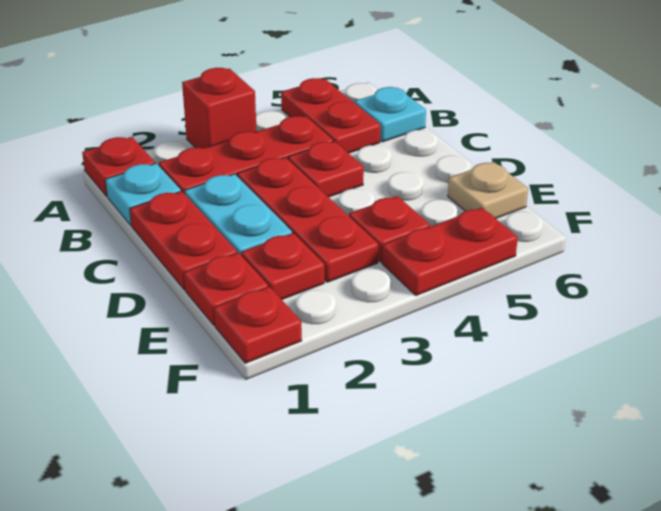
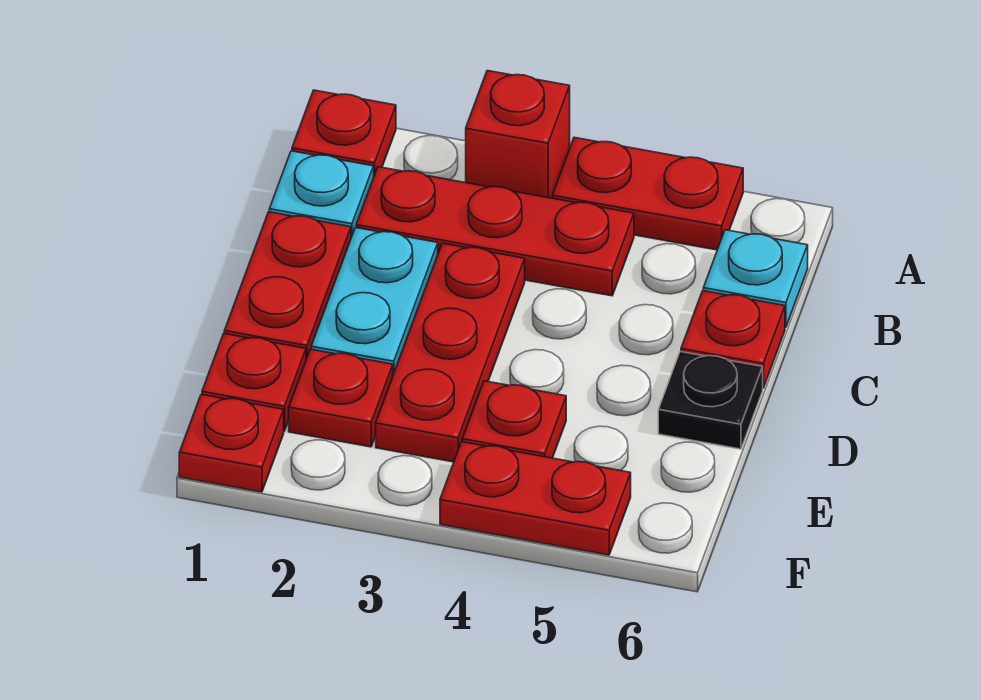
red 1x2 plate [281,78,381,153] -> red 1x2 plate turned to [552,137,743,250]
red 1x1 plate [288,141,364,197] -> red 1x1 plate moved to [681,291,785,388]
none -> black 1x1 plate [658,352,763,449]
tan 1x1 plate [448,162,528,219] -> none

